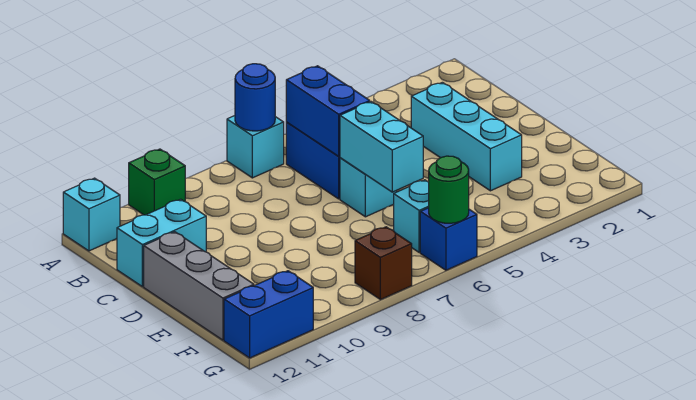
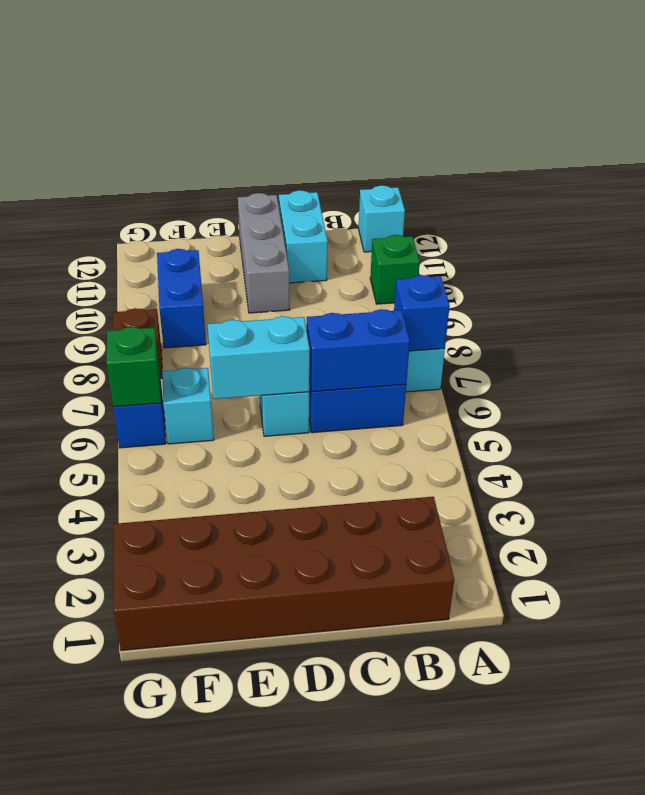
blue 1x1 round brick [235,64,275,131] -> blue 1x1 brick [394,275,450,351]
none -> brown 2x6 brick [114,497,454,651]
cyan 1x3 brick [411,82,522,191] -> none
grey 1x3 brick [144,232,254,340] -> grey 1x3 brick turned to [238,193,290,313]
green 1x1 round brick [429,156,469,223] -> green 1x1 brick [107,327,161,407]
blue 1x2 brick [224,271,313,358] -> blue 1x2 brick moved to [157,249,206,348]

